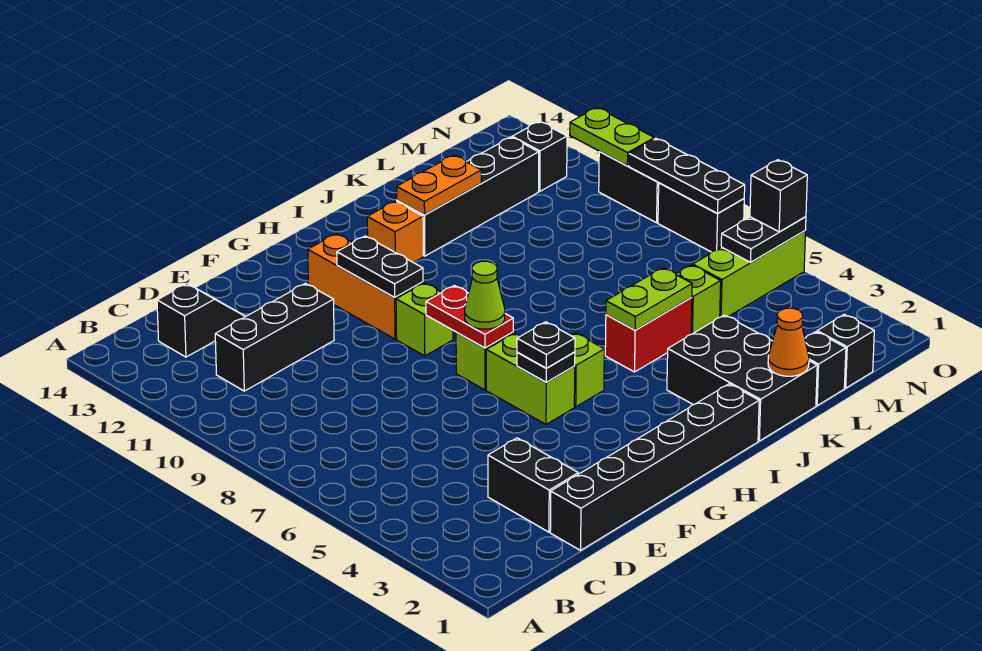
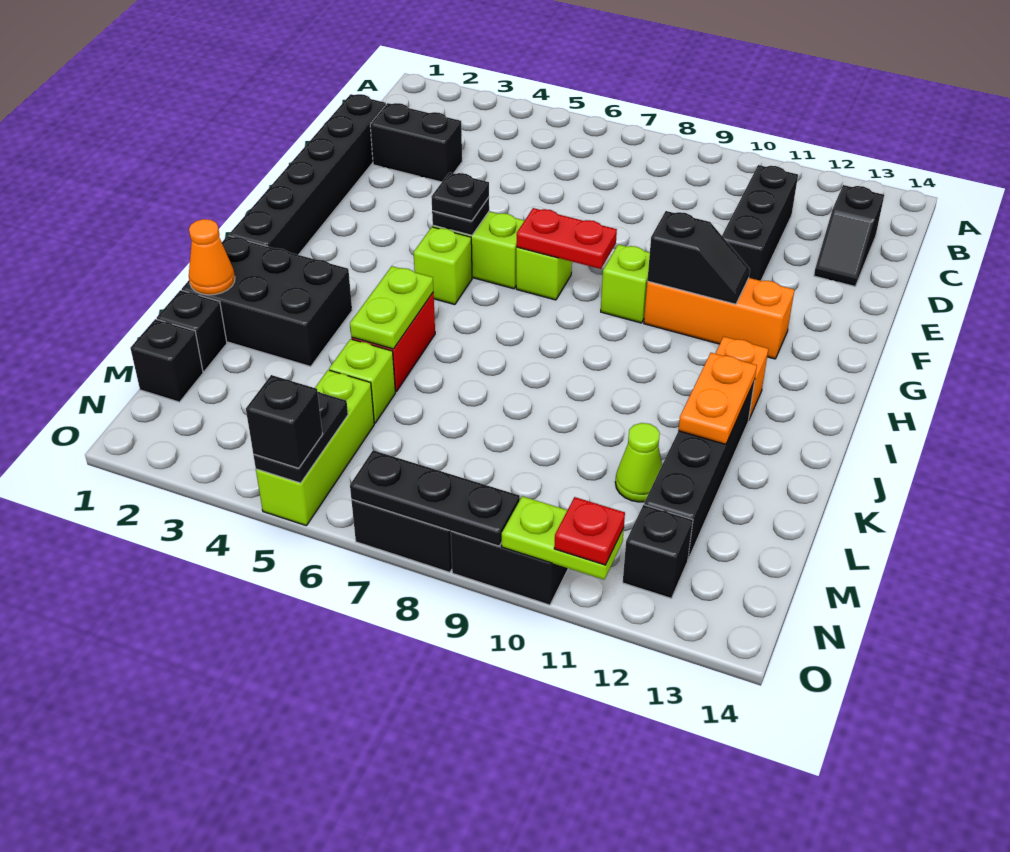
lime 1x1 cone [465,261,505,329] -> lime 1x1 cone moved to [615,423,662,502]
black 1x2 plate [337,236,423,297] -> black 1x2 slope [647,211,750,304]
none -> red 1x1 plate [554,497,625,565]

